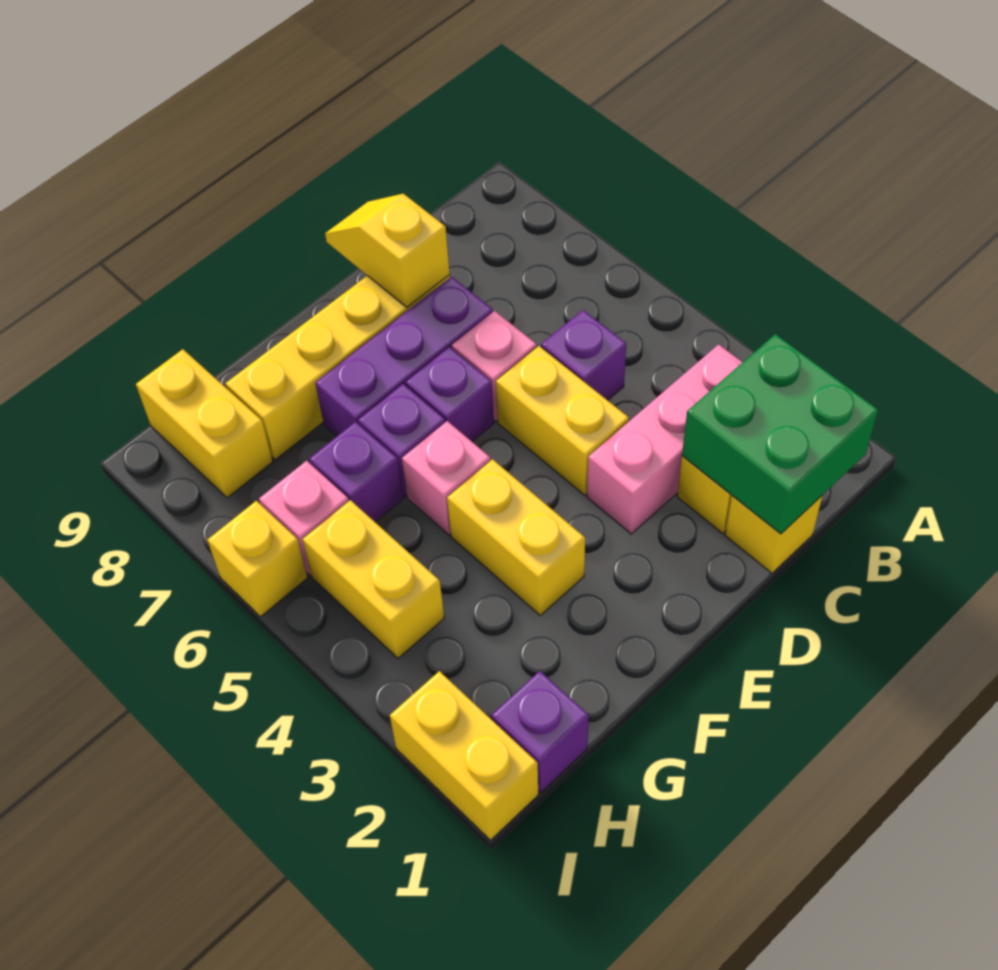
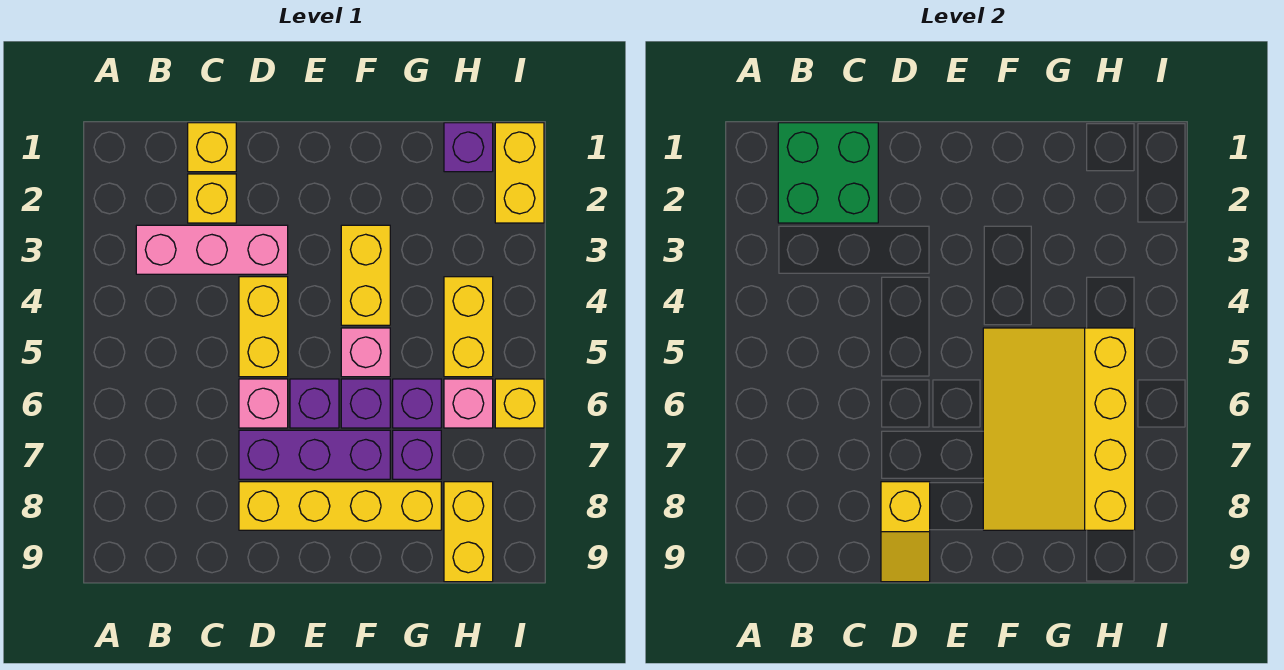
purple 1x1 brick [541,310,626,400] -> purple 1x1 brick moved to [393,430,441,479]
none -> yellow 3x4 slope [983,328,1135,530]

